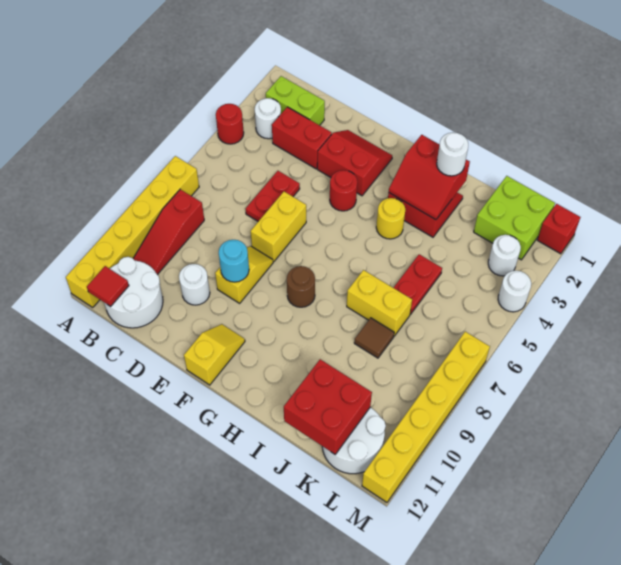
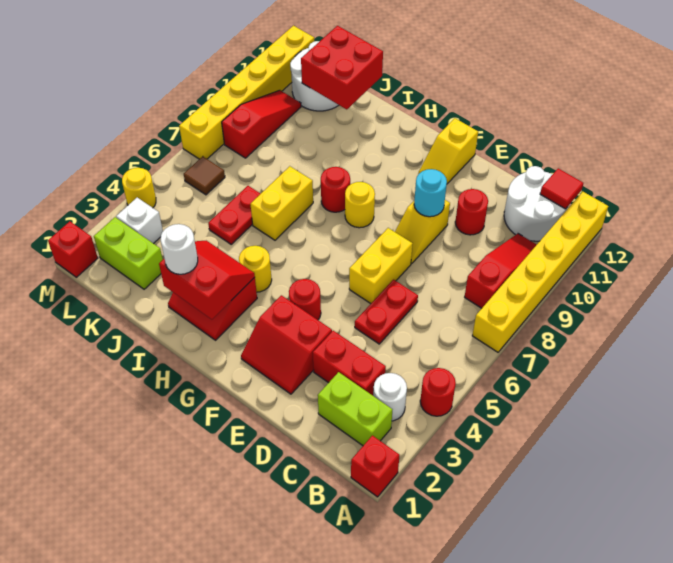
none -> red 1x1 brick [351,435,400,497]
white 1x1 round brick [179,264,210,305] -> red 1x1 round brick [455,189,488,235]
brown 1x1 round brick [287,266,315,307] -> yellow 1x1 round brick [345,182,375,228]
none -> red 1x1 round brick [321,167,350,212]
yellow 1x2 brick [347,270,412,336] -> yellow 1x2 brick turned to [250,166,313,240]
brown 1x1 tile [354,318,394,358] -> brown 1x1 tile moved to [184,157,225,195]
lime 2x2 brick [474,176,555,260] -> lime 1x2 brick [94,217,163,289]
white 1x1 round brick [488,235,521,276] -> white 1x1 brick [116,198,163,244]
none -> red 1x3 slope [222,90,301,158]
white 1x1 round brick [498,271,531,312] -> yellow 1x1 round brick [122,168,156,208]

